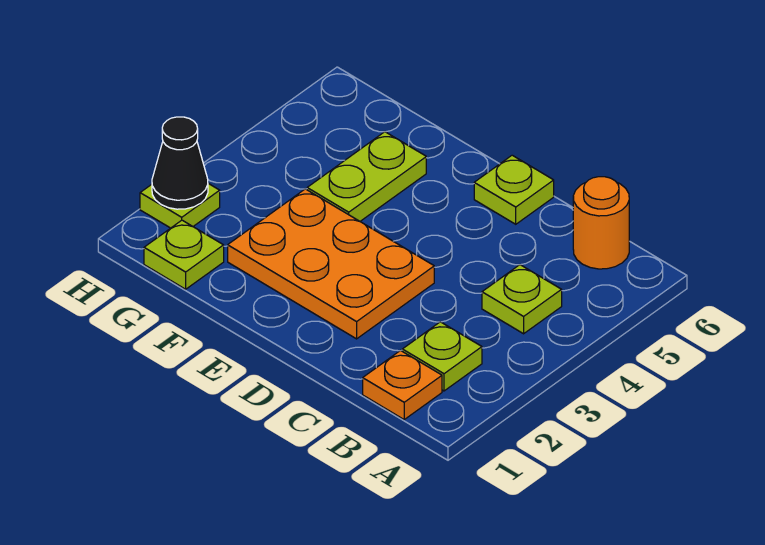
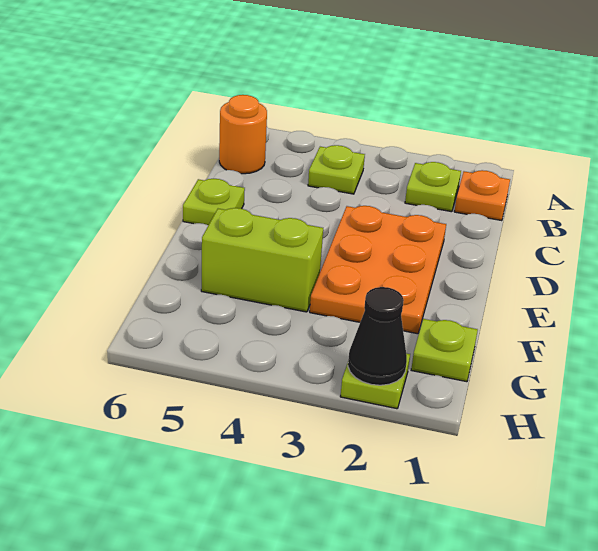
lime 1x2 plate [307,132,426,221] -> lime 1x2 brick [201,208,323,312]

